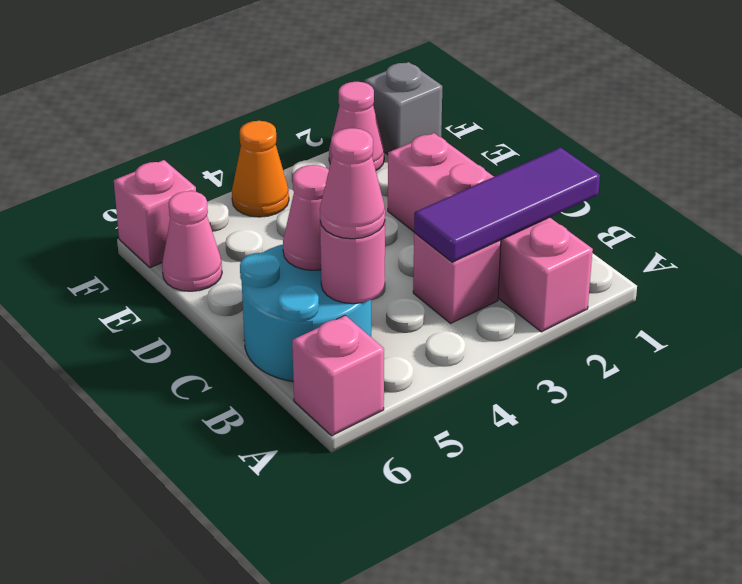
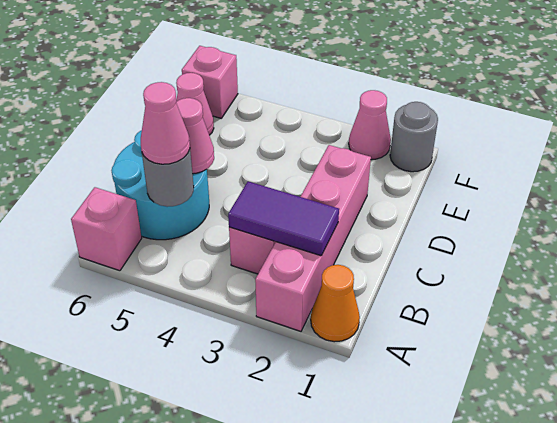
purple 1x3 tile [414,148,600,262] -> purple 1x2 tile [228,181,339,256]
pink 1x1 round brick [320,222,385,304] -> grey 1x1 round brick [142,149,194,207]
grey 1x1 brick [365,62,442,155] -> grey 1x1 round brick [390,102,438,172]
orange 1x1 cone [232,121,289,217] -> orange 1x1 cone moved to [311,265,360,342]

